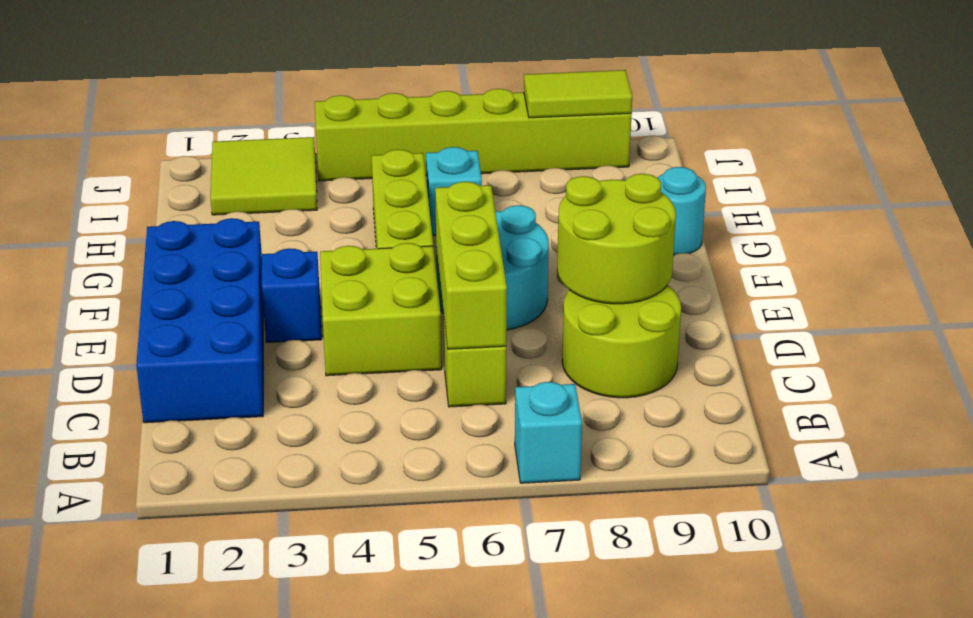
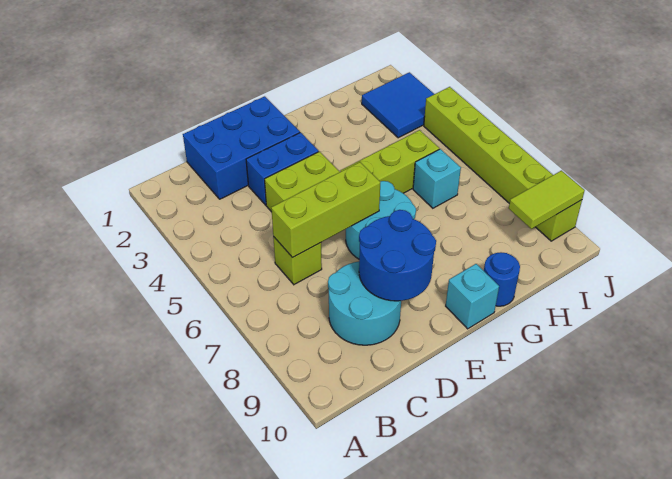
cyan 1x1 brick [515,382,582,483] -> cyan 1x1 brick moved to [446,264,499,329]
blue 2x4 brick [136,218,263,423] -> blue 2x3 brick [183,96,300,199]
lime 2x2 round brick [562,285,681,398] -> cyan 2x2 round brick [328,261,401,345]
lime 2x2 round brick [557,174,676,304] -> blue 2x2 round brick [359,210,436,301]
blue 1x1 brick [262,249,322,343] -> blue 1x2 brick [246,132,319,205]
cyan 1x1 round brick [657,167,706,255] -> blue 1x1 round brick [484,252,520,306]
lime 2x2 tile [210,137,317,215] -> blue 2x2 tile [362,72,434,138]
lime 1x2 tile [524,70,632,118] -> lime 1x2 tile turned to [509,171,585,229]

